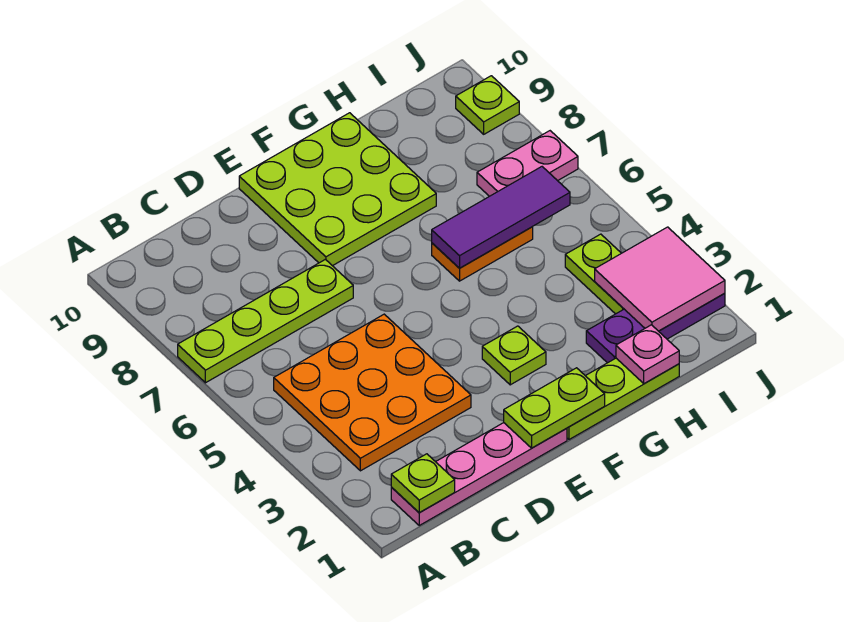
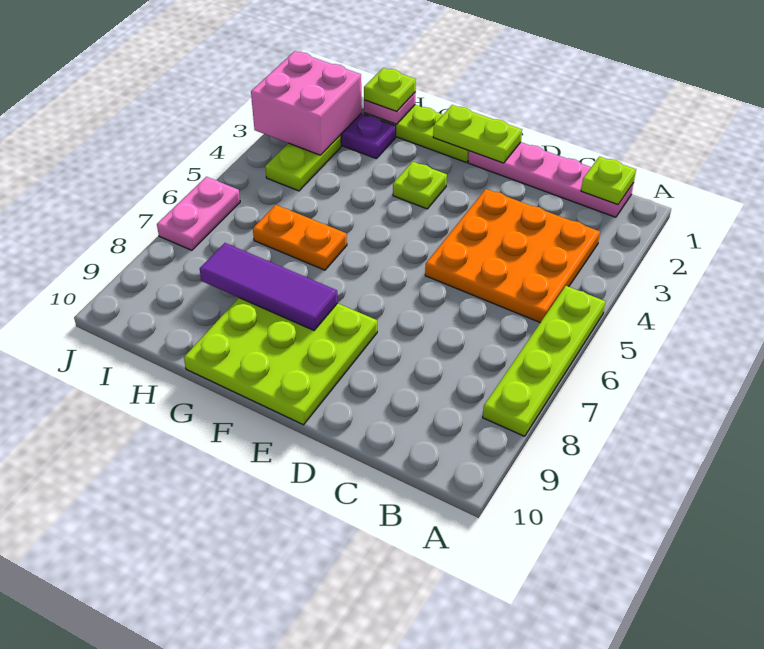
lime 1x4 plate [178,259,353,383] -> lime 1x4 plate turned to [483,286,606,436]
purple 1x3 tile [432,167,570,268] -> purple 1x3 tile moved to [200,243,338,330]
pink 2x2 tile [595,227,725,331] -> pink 2x2 brick [251,51,362,155]
pink 1x2 plate [477,131,578,196] -> pink 1x2 plate turned to [157,177,240,250]
lime 1x1 plate [456,76,519,134] -> lime 1x1 plate moved to [364,68,416,111]

